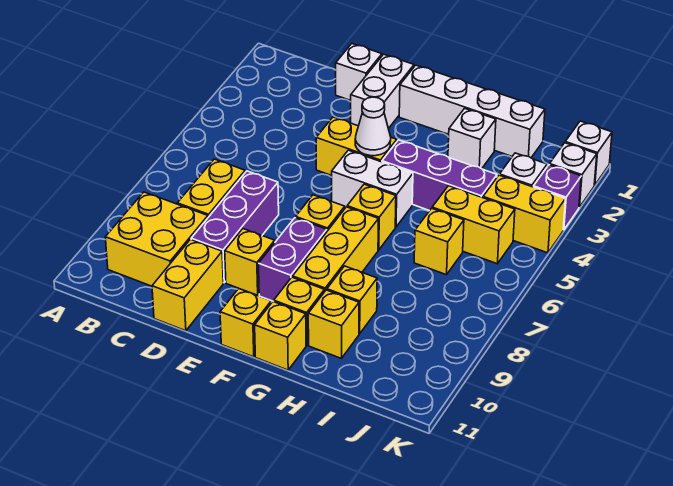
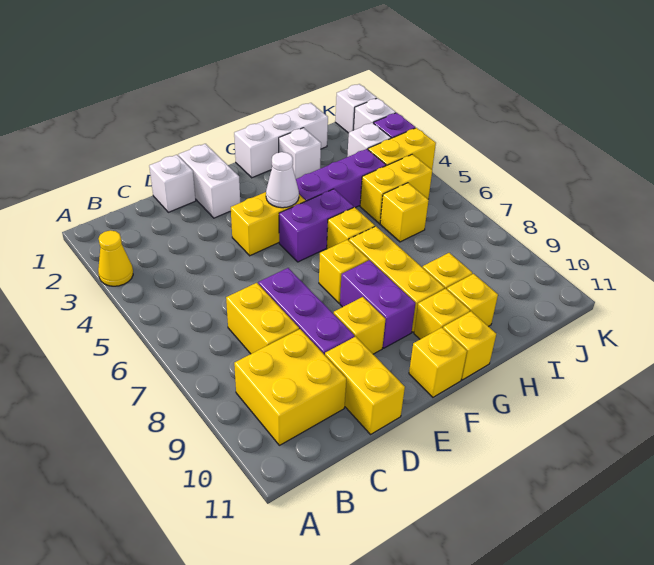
none -> yellow 1x1 cone [98,230,133,286]
white 1x4 brick [399,65,545,158] -> white 1x3 brick [234,103,328,178]
white 1x2 brick [332,150,413,227] -> purple 1x2 brick [279,189,353,262]

